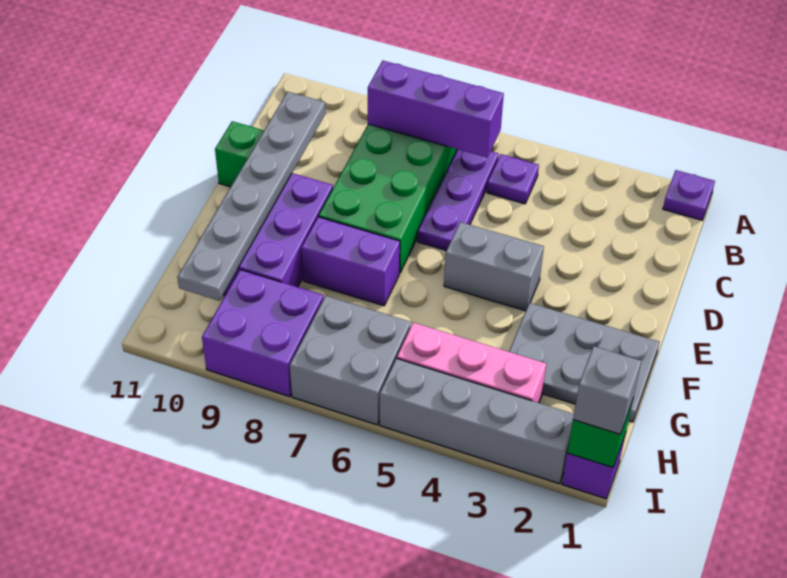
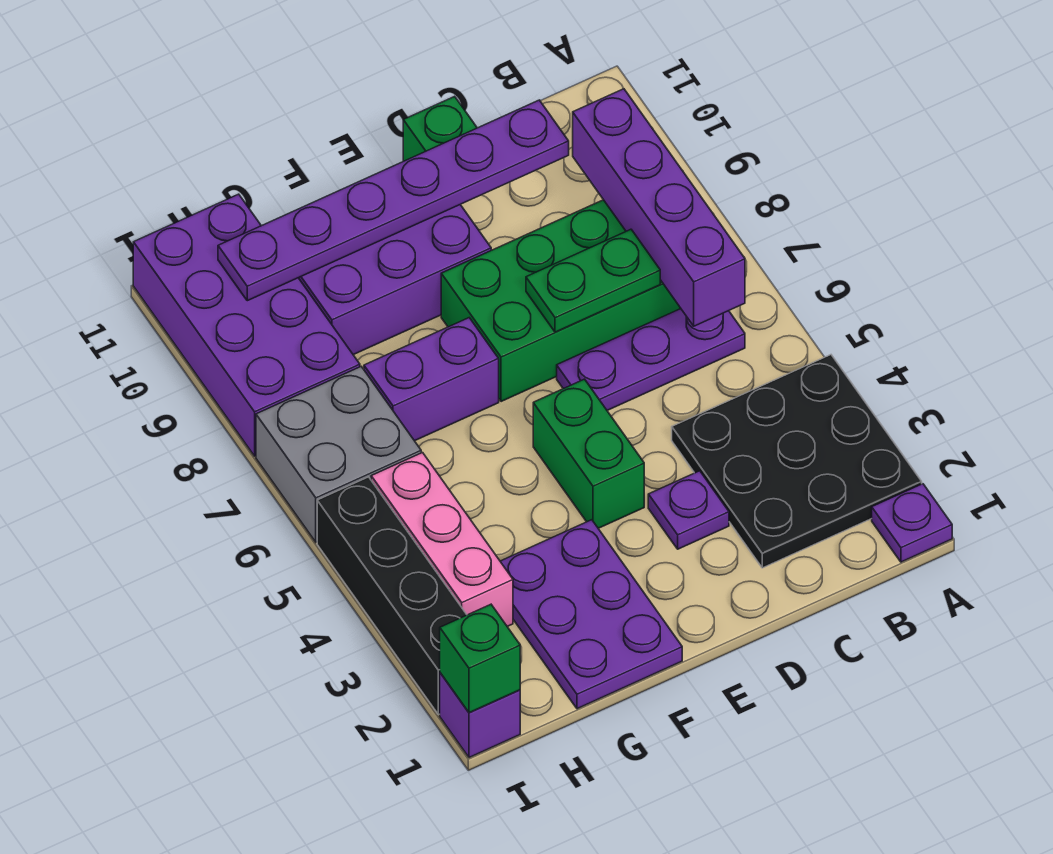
none -> black 3x3 plate [672,355,922,568]
purple 1x1 plate [487,154,539,204] -> purple 1x1 plate moved to [648,471,729,549]
purple 1x3 brick [368,61,504,157] -> purple 1x4 brick [573,89,745,326]
none -> green 1x2 plate [526,229,660,332]
grey 1x6 plate [177,92,325,301] -> purple 1x6 plate [218,100,569,301]
grey 1x2 brick [444,222,544,311] -> green 1x2 brick [533,379,644,528]
grey 2x3 plate [509,303,659,422] -> purple 2x3 plate [500,520,682,709]
purple 1x2 brick [301,217,400,306] -> purple 1x2 brick turned to [364,318,499,441]
purple 2x2 brick [202,270,323,397] -> purple 2x4 brick [133,194,360,456]
grey 1x1 brick [573,346,641,434] -> none
grey 1x4 brick [380,358,574,484] -> black 1x4 brick [317,477,467,715]

